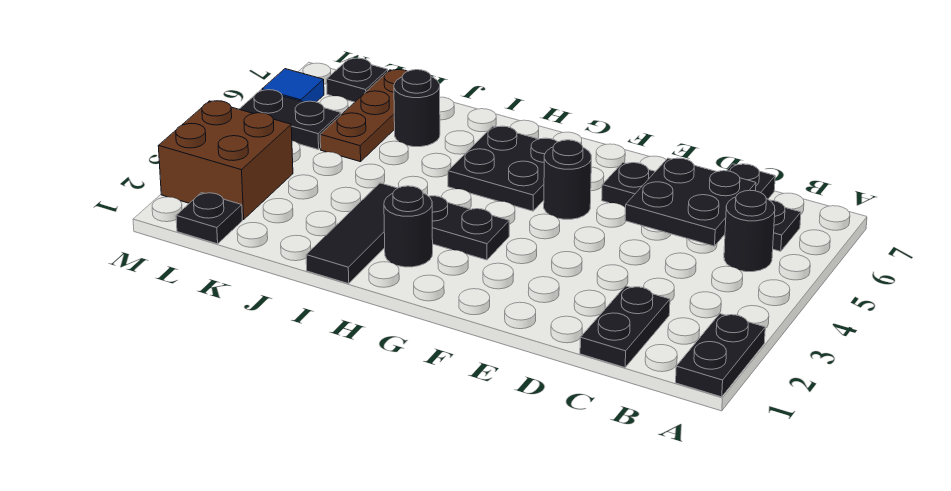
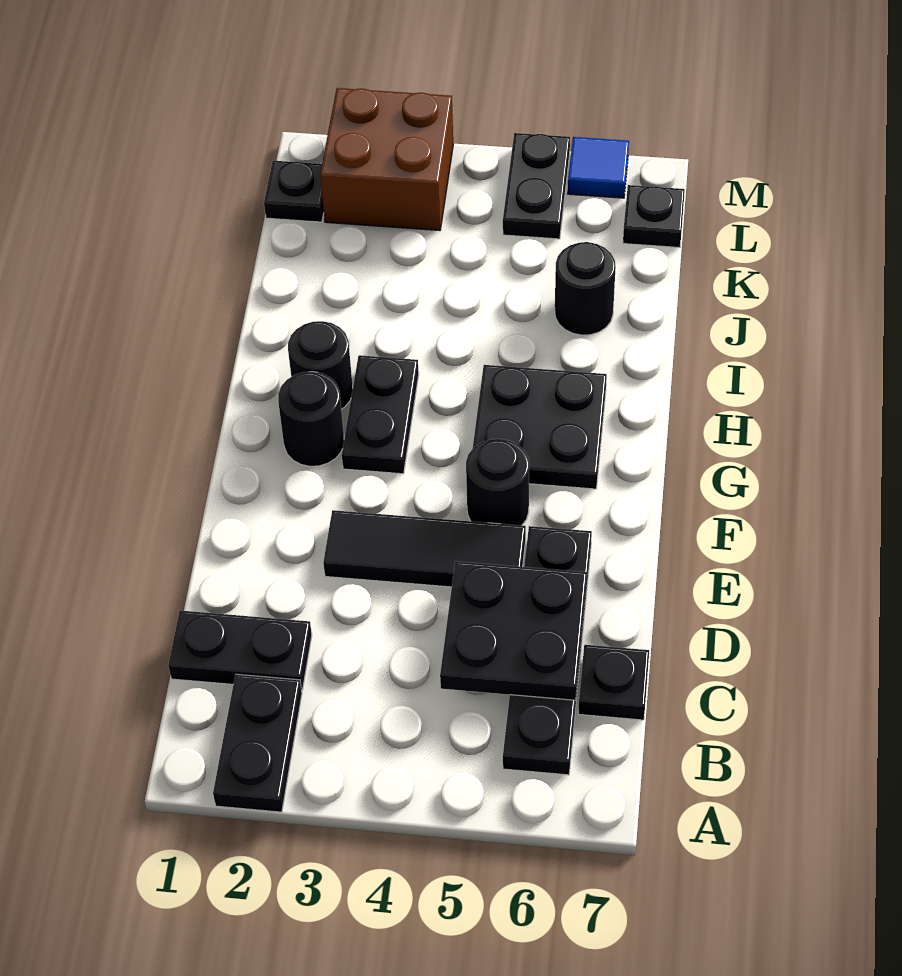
black 1x2 plate [676,314,765,397] -> black 1x2 plate turned to [213,674,302,812]
black 1x1 round brick [724,190,775,272] -> black 1x1 round brick moved to [278,372,344,466]
black 1x3 tile [306,183,397,284] -> black 1x3 tile moved to [323,510,526,587]
brown 1x3 plate [320,70,407,162] -> none

